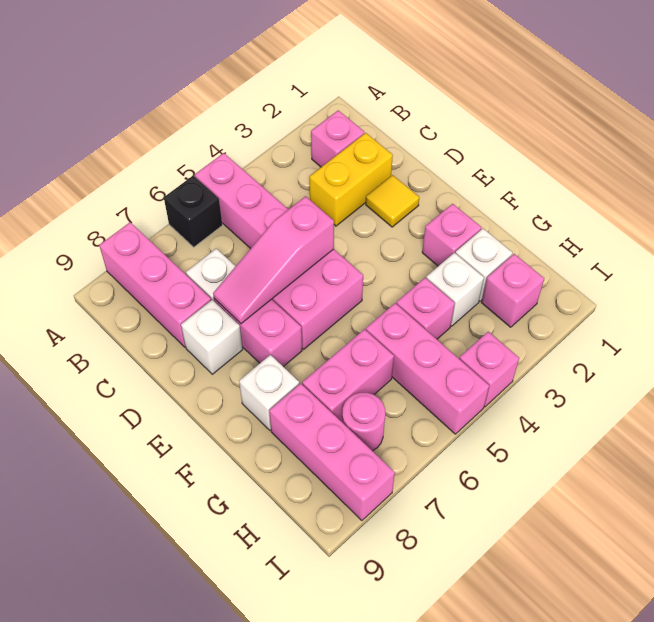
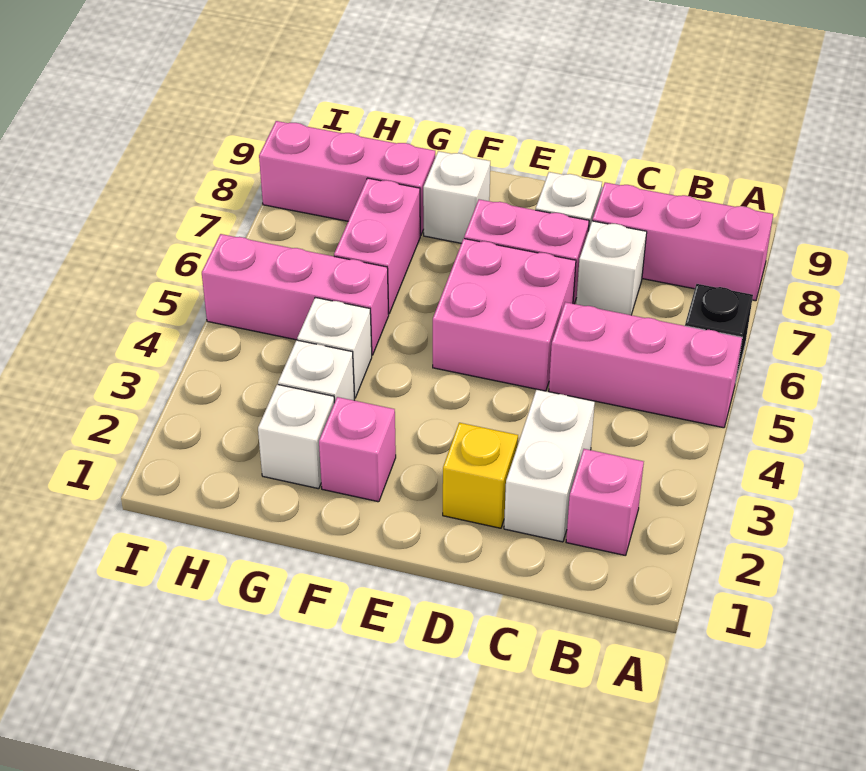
yellow 1x2 brick [309,133,393,226] -> white 1x2 brick [504,389,595,542]
yellow 1x1 tile [366,175,419,227] -> yellow 1x1 brick [443,423,518,528]
pink 1x3 slope [213,196,334,324] -> none
pink 1x1 brick [396,278,455,339] -> white 1x1 brick [297,297,372,398]
pink 1x1 brick [482,254,544,327] -> none
pink 1x1 round brick [342,393,385,451] -> none
pink 1x1 brick [459,332,519,407] -> none

